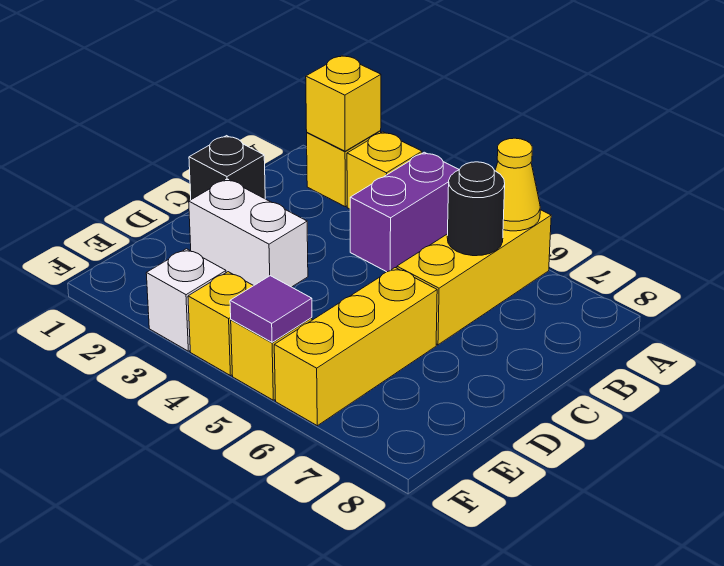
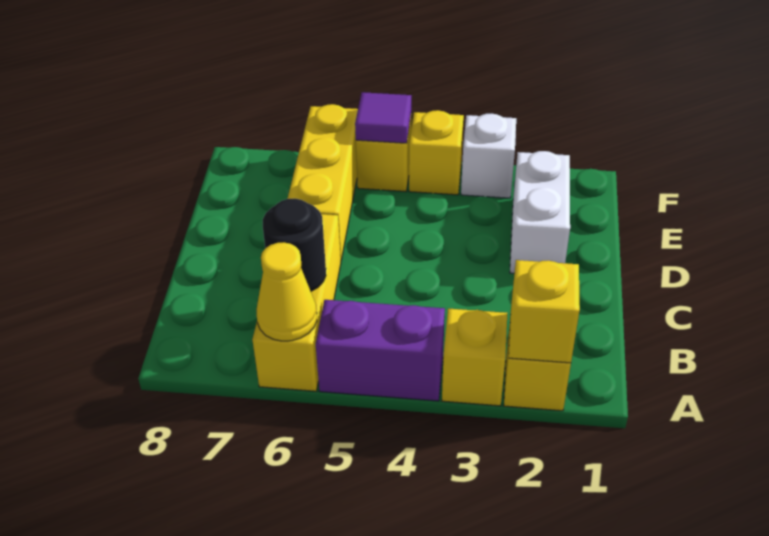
purple 1x2 brick [350,152,459,272] -> purple 1x2 brick turned to [316,300,445,401]
black 1x1 brick [189,136,265,200] -> none
white 1x2 brick [189,179,308,287] -> white 1x2 brick turned to [510,151,570,273]

